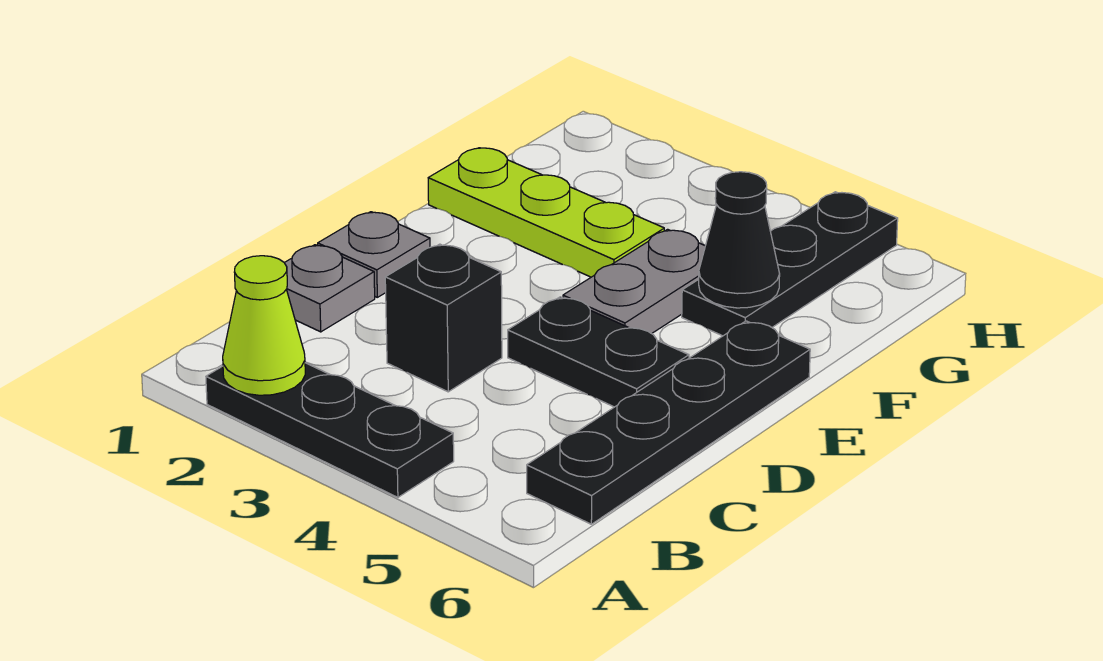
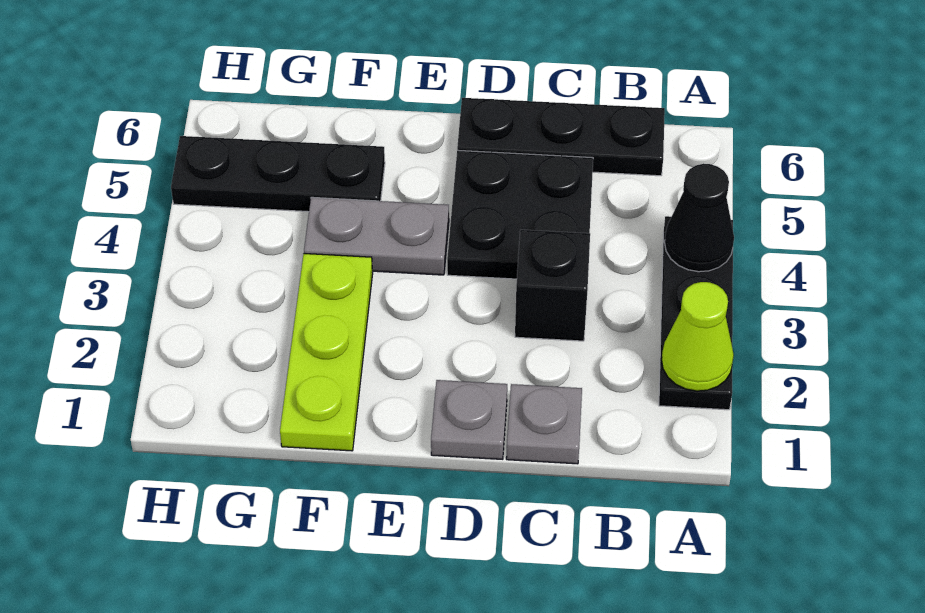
black 1x4 plate [527,321,810,524] -> black 1x3 plate [457,98,665,176]
black 1x2 plate [508,297,689,407] -> black 2x2 plate [447,150,593,279]
black 1x1 cone [699,172,780,308] -> black 1x1 cone moved to [665,164,734,272]

